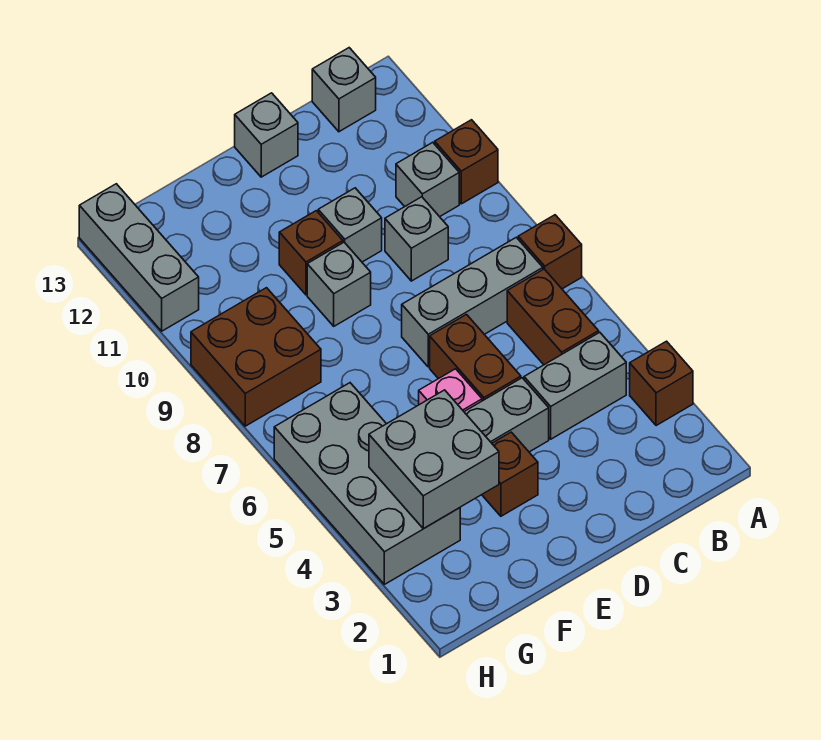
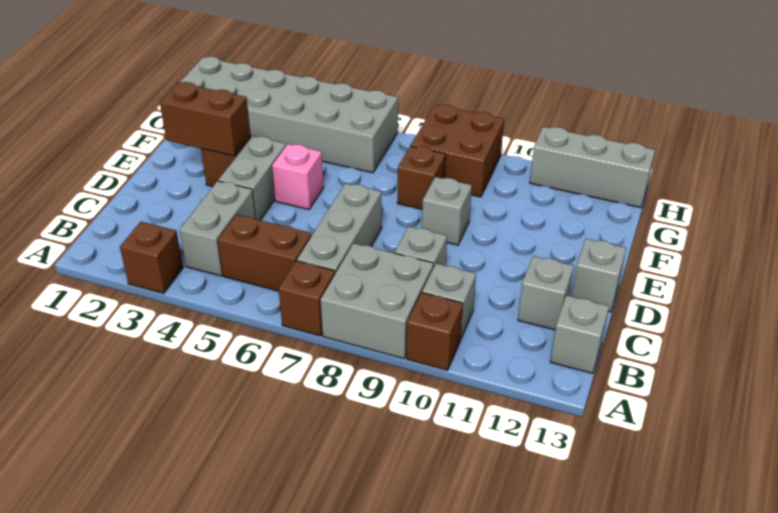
brown 1x2 brick [430,315,521,401] -> brown 1x2 brick moved to [160,82,251,156]
grey 1x1 brick [318,188,382,262] -> grey 1x1 brick moved to [518,256,574,330]
brown 1x1 brick [279,211,343,295] -> brown 1x1 brick moved to [397,146,445,209]
grey 2x2 brick [369,390,499,529] -> grey 2x2 brick moved to [320,243,434,359]
grey 2x4 brick [274,383,460,584] -> grey 2x6 brick [179,57,398,173]

